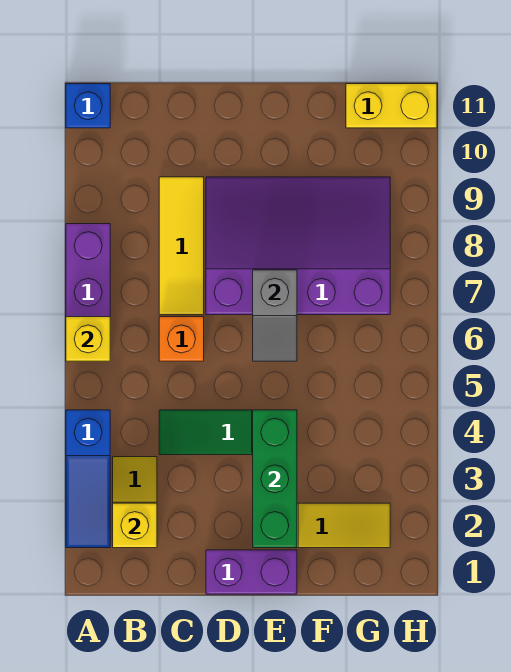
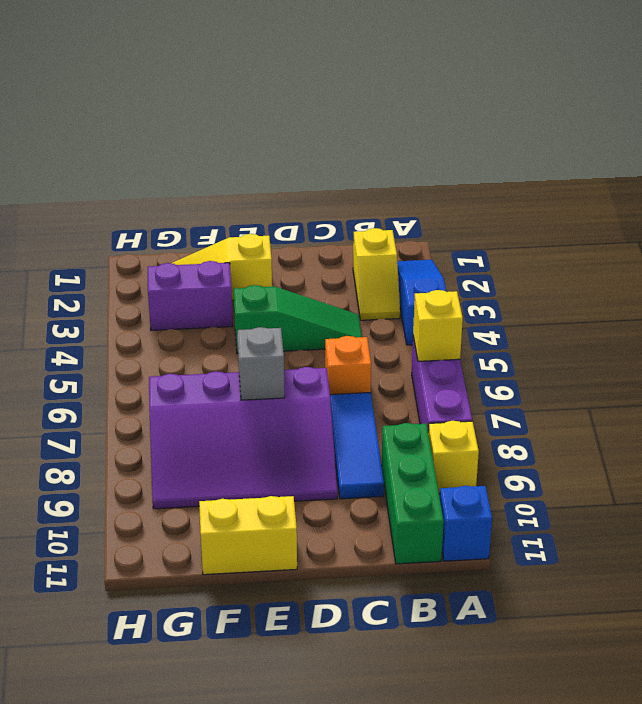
yellow 1x1 brick [113,503,157,548] -> yellow 1x1 brick moved to [428,421,479,493]
yellow 1x3 tile [159,177,204,315] -> blue 1x3 tile [330,393,384,499]
purple 1x2 brick [206,550,297,594] -> purple 1x2 brick moved to [148,261,233,330]
green 1x3 brick [253,410,297,548] -> green 1x3 brick moved to [382,423,444,564]
yellow 1x2 brick [346,84,437,128] -> yellow 1x2 brick moved to [199,496,297,575]

